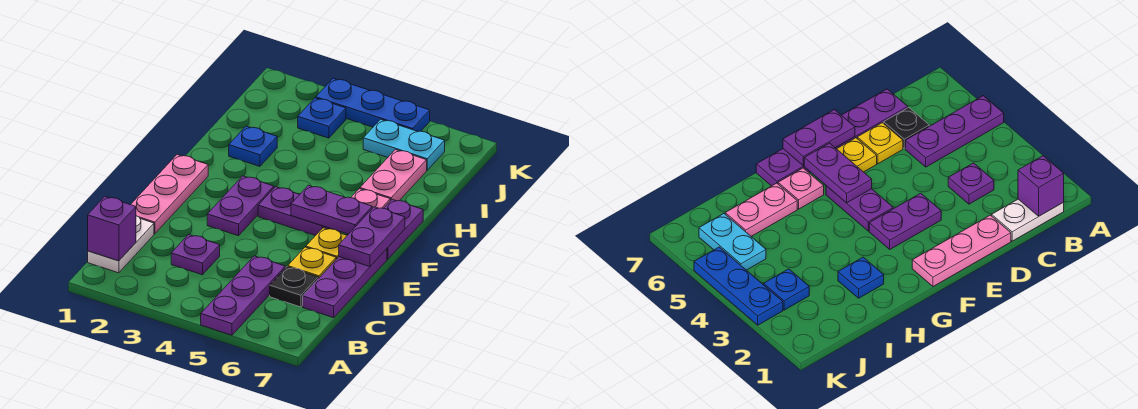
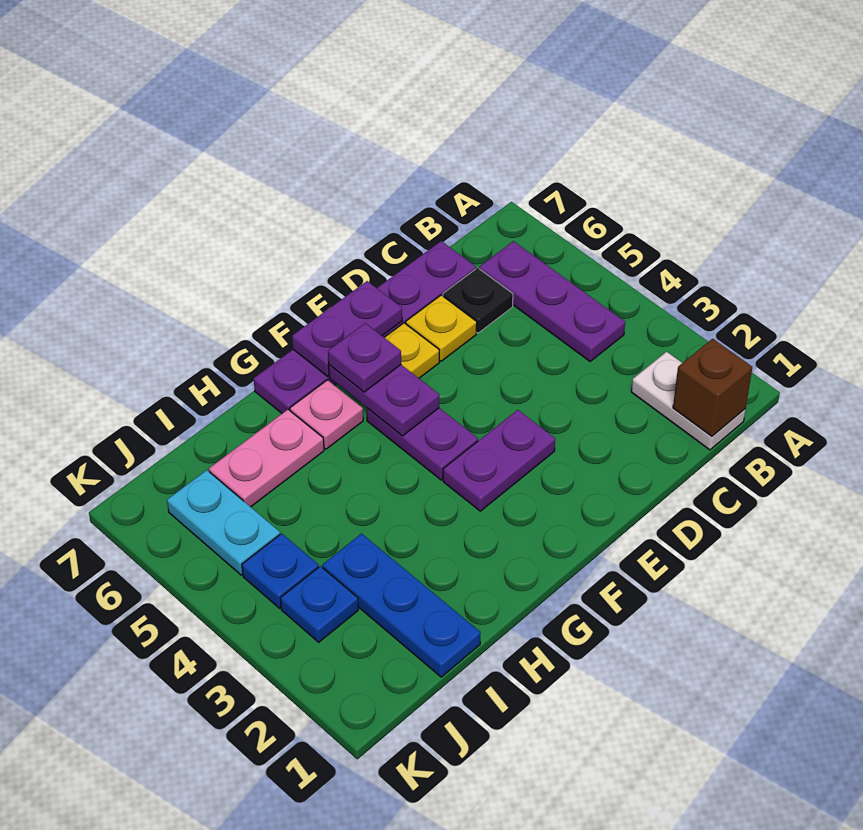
purple 1x3 plate [201,256,285,335] -> purple 1x3 plate turned to [479,241,625,361]
white 1x2 plate [88,216,154,273] -> white 1x2 plate turned to [631,352,746,450]
purple 1x1 brick [88,197,136,261] -> brown 1x1 brick [673,339,752,436]
purple 1x1 plate [171,235,220,275] -> purple 1x1 plate moved to [328,323,401,392]
pink 1x3 plate [131,155,208,234] -> none
blue 1x1 plate [229,126,277,166] -> blue 1x1 plate moved to [242,533,319,608]
blue 1x3 plate [316,78,430,132] -> blue 1x3 plate moved to [322,534,481,677]

